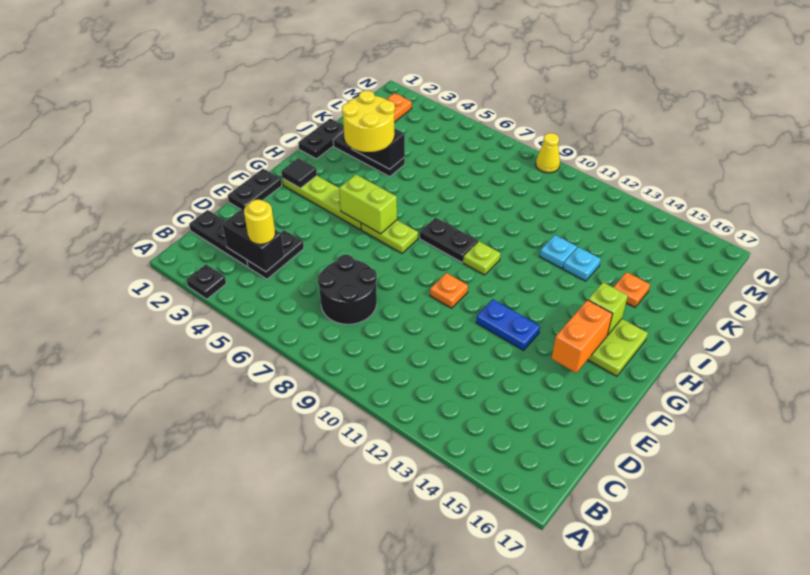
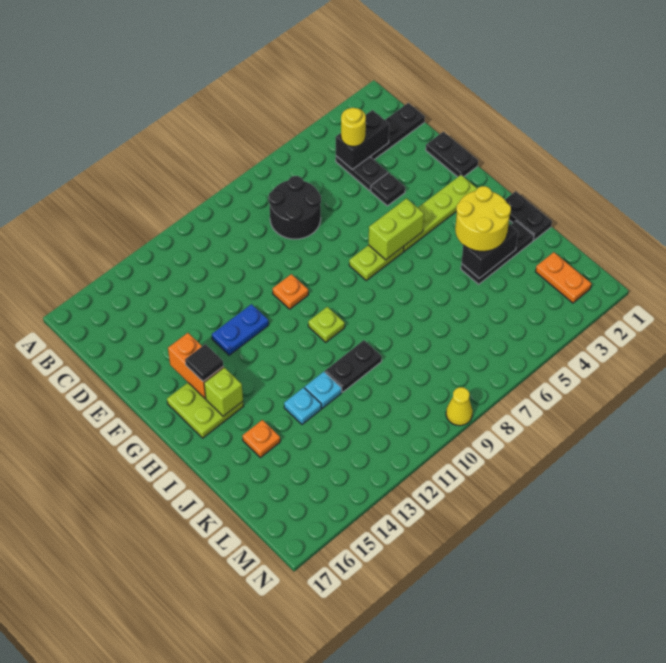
black 1x1 plate [187,264,226,299] -> black 1x1 plate moved to [371,173,405,206]
black 1x1 tile [282,158,317,188] -> black 1x1 tile moved to [185,344,223,381]
black 1x2 plate [420,218,478,262] -> black 1x2 plate moved to [325,340,382,392]

